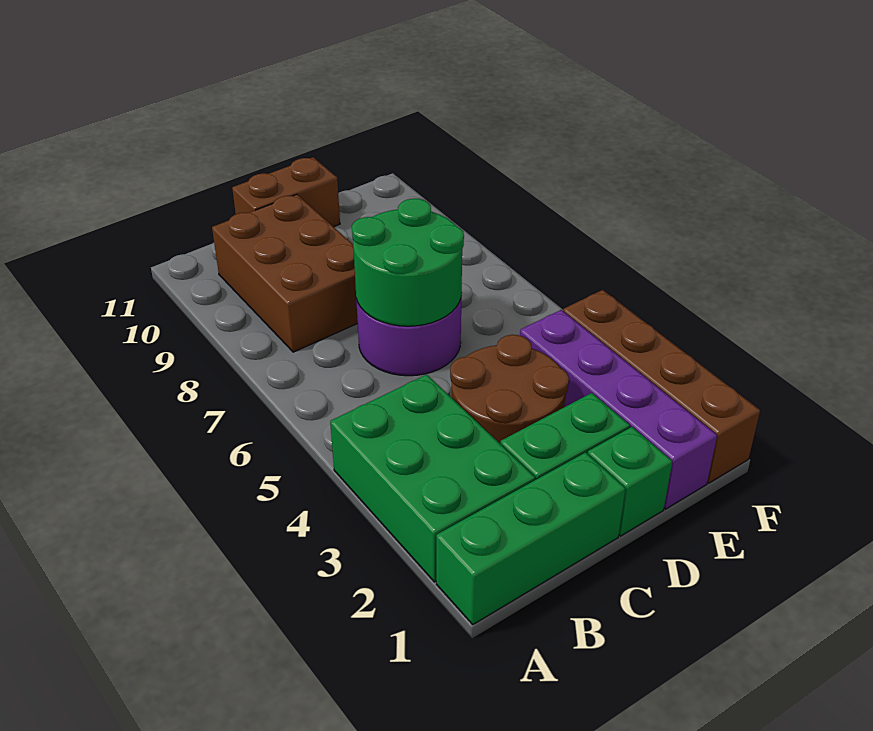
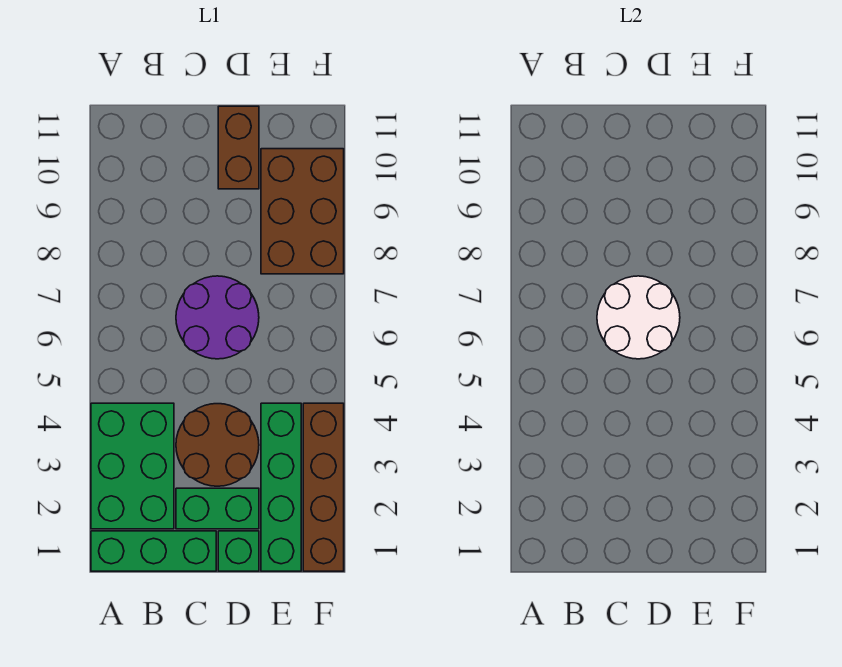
brown 2x3 brick [212,194,358,352] -> brown 2x3 brick moved to [261,149,344,274]
green 2x2 round brick [352,199,464,326] -> white 2x2 round brick [597,276,680,359]
brown 1x2 brick [232,157,340,227] -> brown 1x2 brick turned to [218,106,259,189]
purple 1x4 brick [520,310,717,509] -> green 1x4 brick [261,403,301,571]

